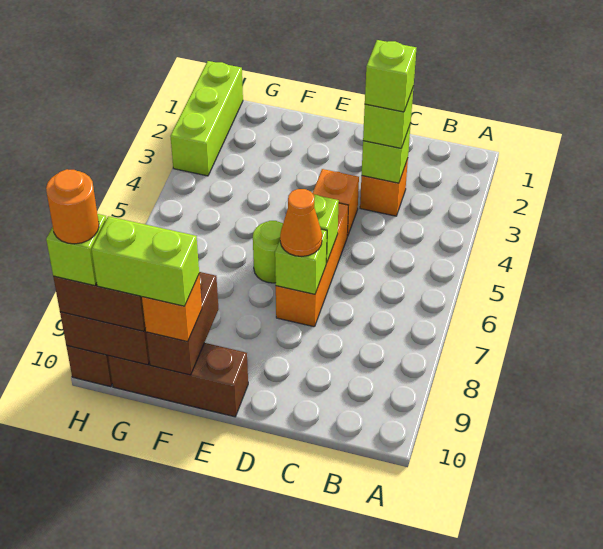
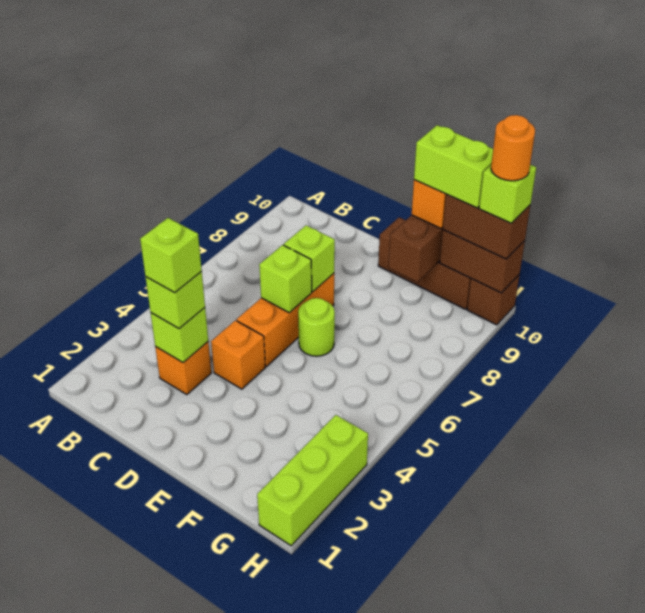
orange 1x1 cone [280,189,322,256] -> none

